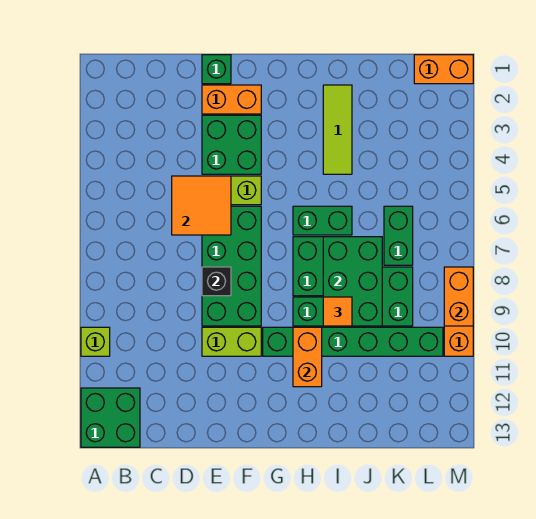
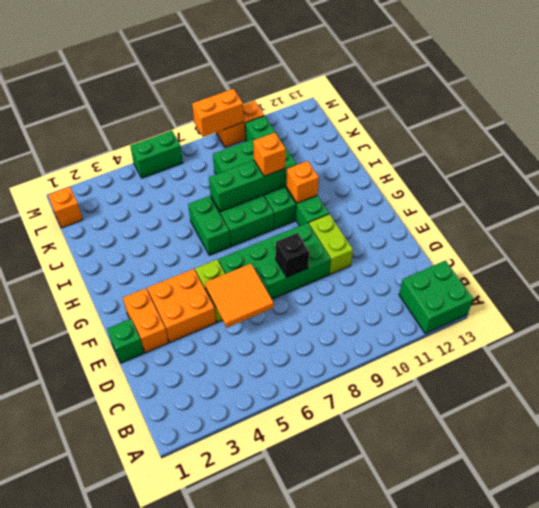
lime 1x1 brick [81,327,110,356] -> none
green 2x2 brick [202,115,261,174] -> orange 2x2 brick [147,269,216,342]
orange 1x2 brick [293,327,322,387] -> orange 1x1 brick [286,161,319,203]
lime 1x3 tile [323,85,352,174] -> none
green 2x3 brick [323,237,382,326] -> green 1x3 brick [209,160,285,212]
orange 1x1 tile [323,297,352,326] -> orange 1x1 brick [253,133,286,176]
green 1x2 brick [384,206,413,265] -> green 1x2 brick moved to [130,131,183,178]
orange 1x2 brick [414,55,473,84] -> orange 1x1 brick [48,187,83,228]

